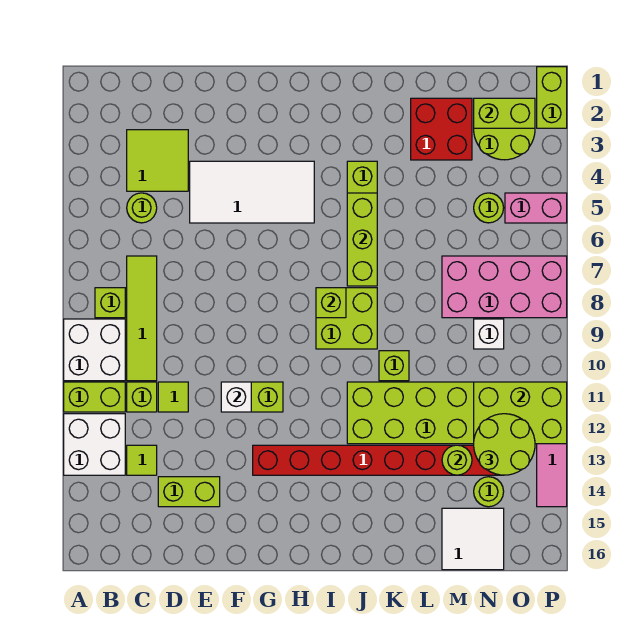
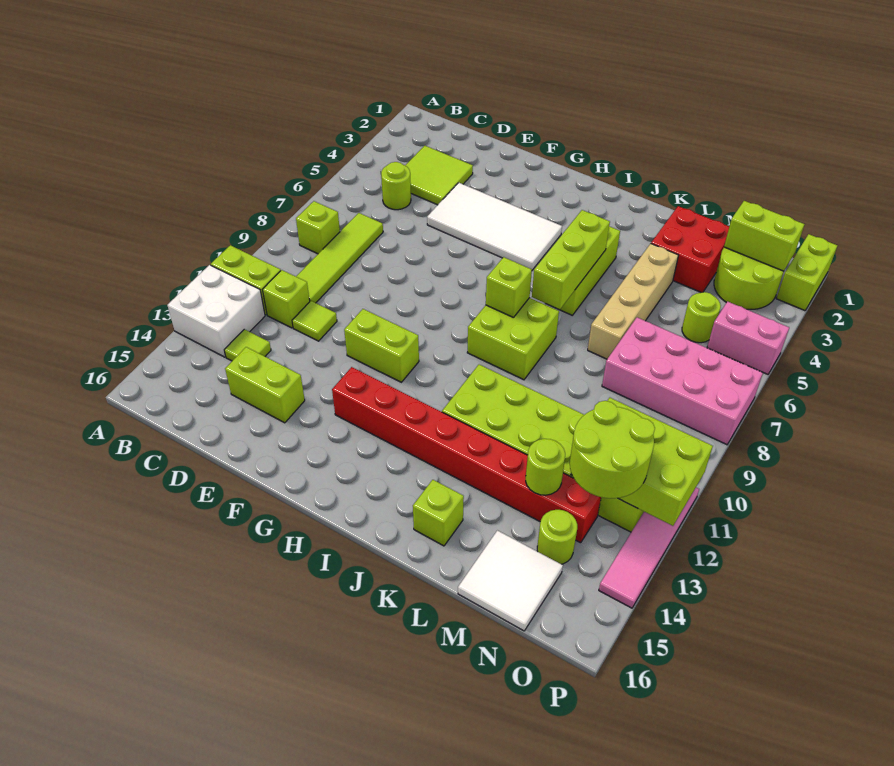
white 2x2 brick [64,319,125,381] -> none
white 1x1 brick [221,382,251,412] -> none
lime 1x1 brick [379,351,409,381] -> lime 1x1 brick moved to [413,480,464,546]
none -> tan 1x4 brick [588,244,678,359]
white 1x1 brick [474,319,504,349] -> none

